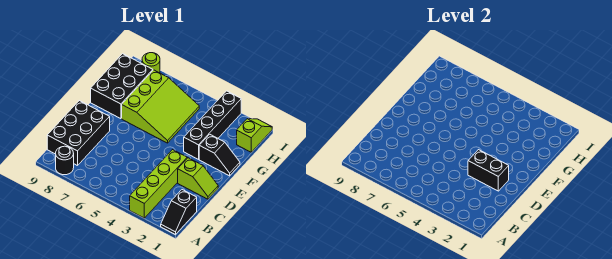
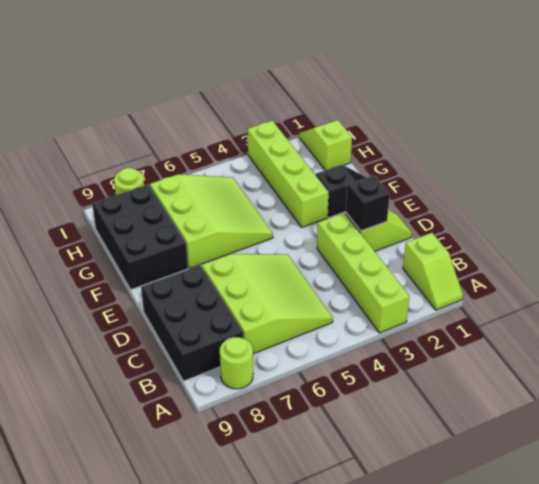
black 1x2 slope [161,190,197,235] -> lime 1x2 slope [403,233,463,310]
black 1x1 round brick [56,146,74,175] -> lime 1x1 round brick [220,337,253,389]
none -> lime 3x3 slope [202,254,333,354]
black 1x2 brick [468,150,509,191] -> black 1x1 brick [346,175,390,231]
black 1x4 brick [184,91,241,159] -> lime 1x4 brick [248,121,328,227]

